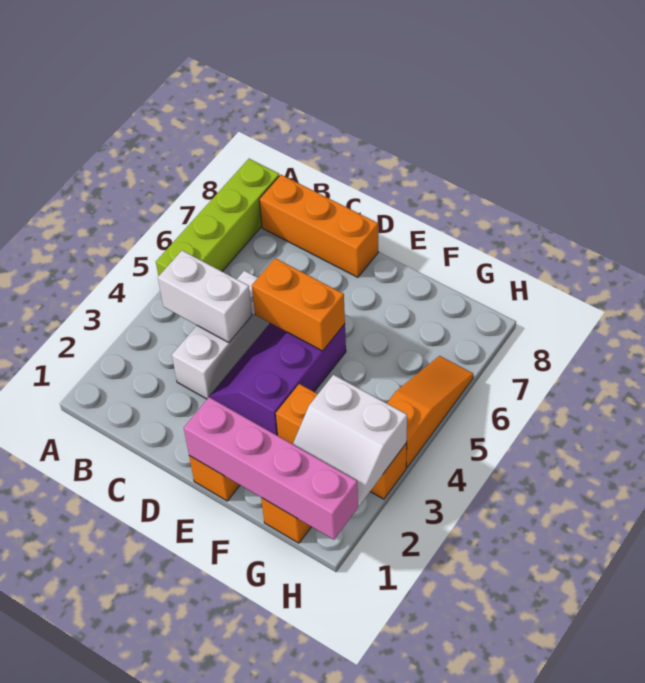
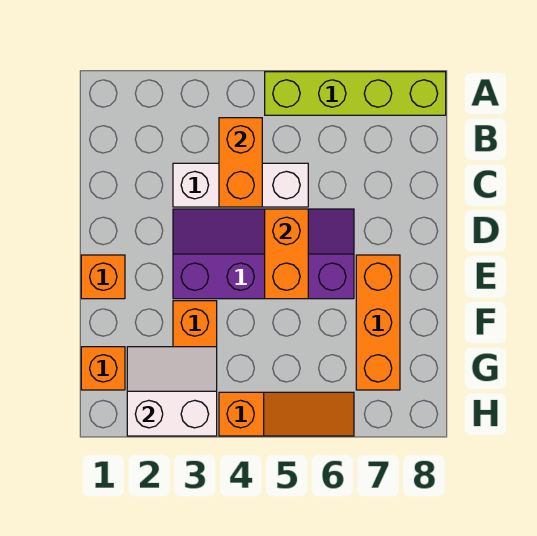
white 1x2 brick [158,251,252,343] -> orange 1x2 brick [219,118,262,207]
orange 1x3 brick [259,175,378,277] -> orange 1x3 brick moved to [356,255,400,390]
purple 2x3 slope [210,323,346,436] -> purple 2x4 slope [173,209,354,299]
pink 1x4 brick [184,397,358,540] -> none
white 2x2 slope [293,375,407,506] -> white 2x2 slope turned to [127,347,217,436]

